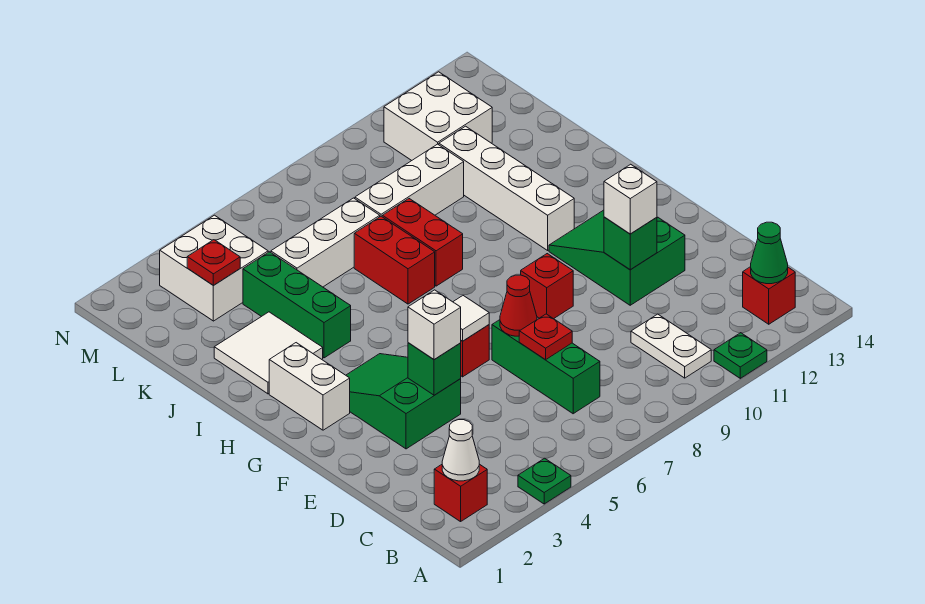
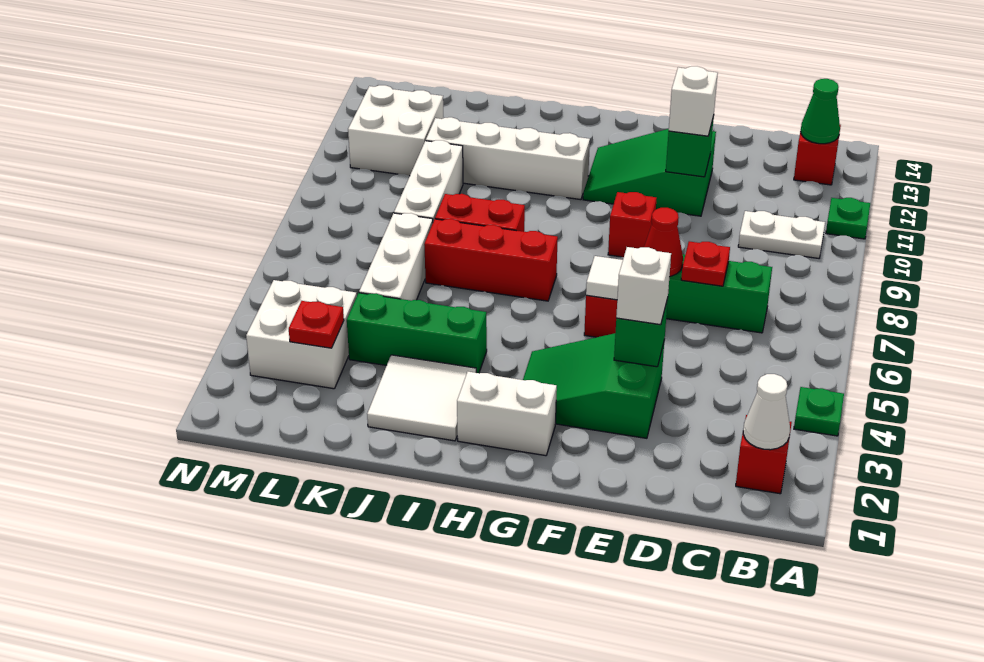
red 1x2 brick [354,216,435,304] -> red 1x3 brick [424,219,558,301]

